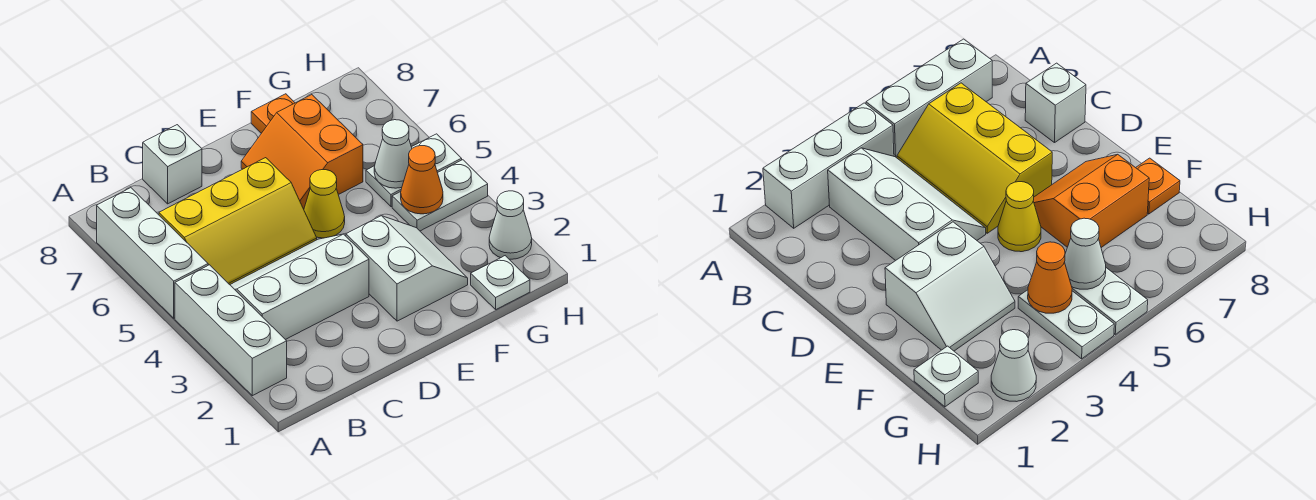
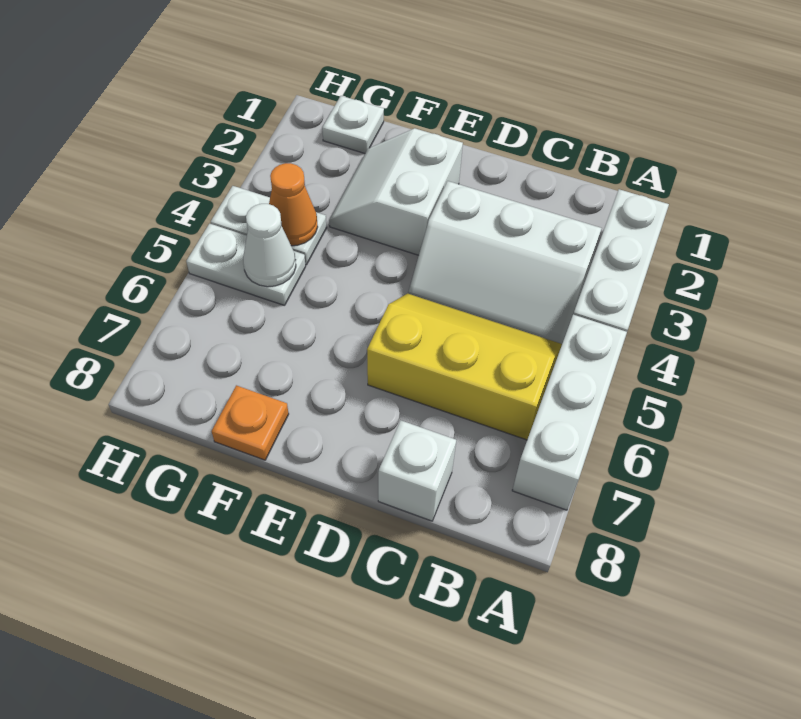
yellow 1x1 cone [304,170,345,238] -> none
orange 2x2 slope [241,95,363,209] -> none
white 1x1 cone [489,191,532,259] -> none

